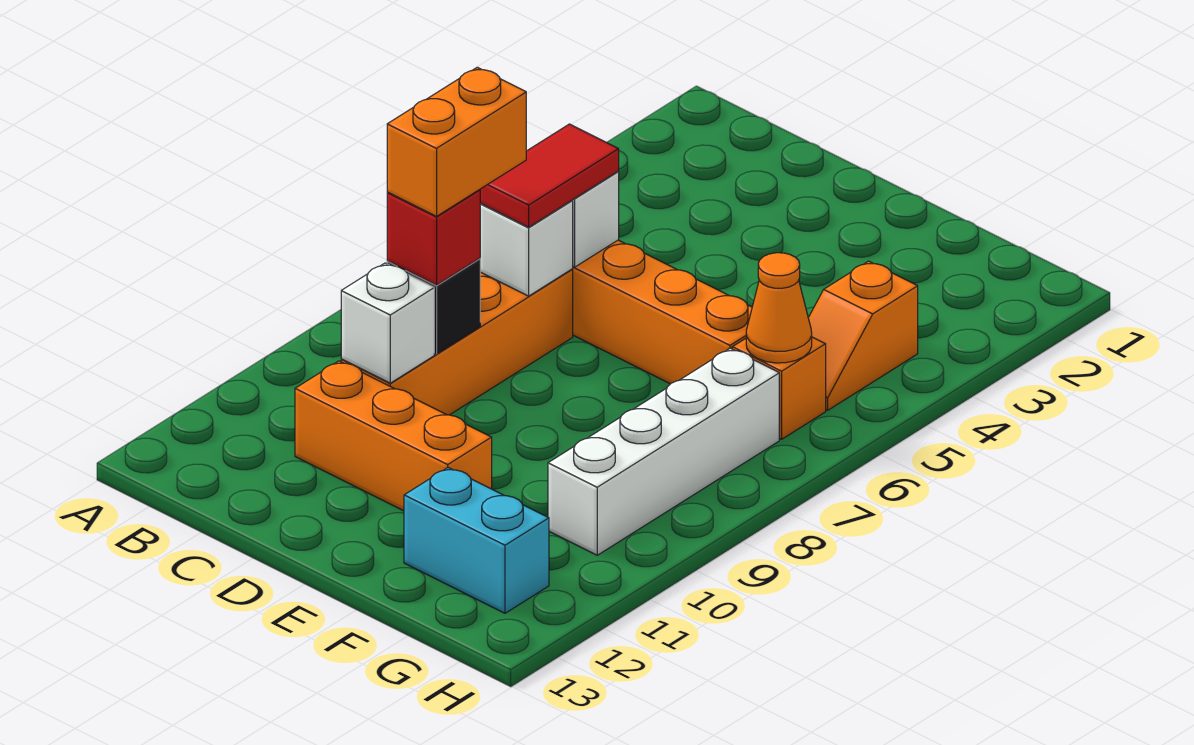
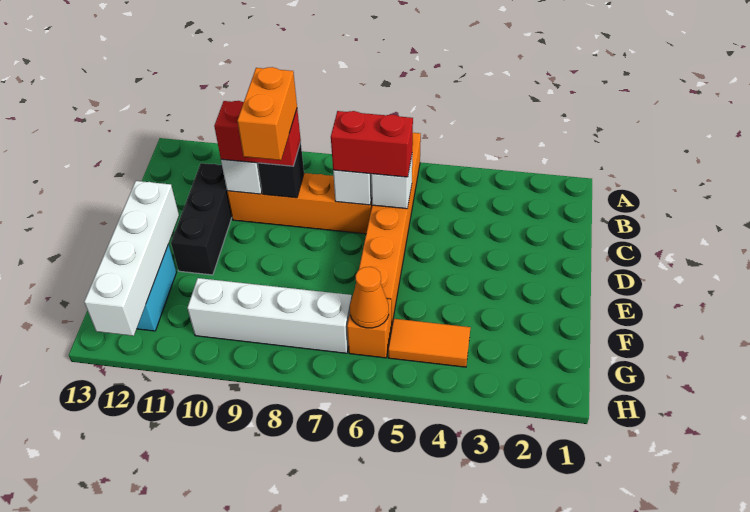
red 1x2 tile [480,124,619,227] -> red 1x2 brick [331,111,413,177]
orange 1x2 brick [387,67,526,216] -> orange 1x2 brick turned to [237,67,297,160]
red 1x1 brick [387,190,480,285] -> red 1x2 brick [214,101,301,166]
orange 1x3 brick [295,361,492,511] -> black 1x3 brick [171,163,232,275]
none -> white 1x4 brick [84,181,179,336]
orange 1x2 slope [808,261,918,410] -> orange 1x2 tile [388,319,470,367]

